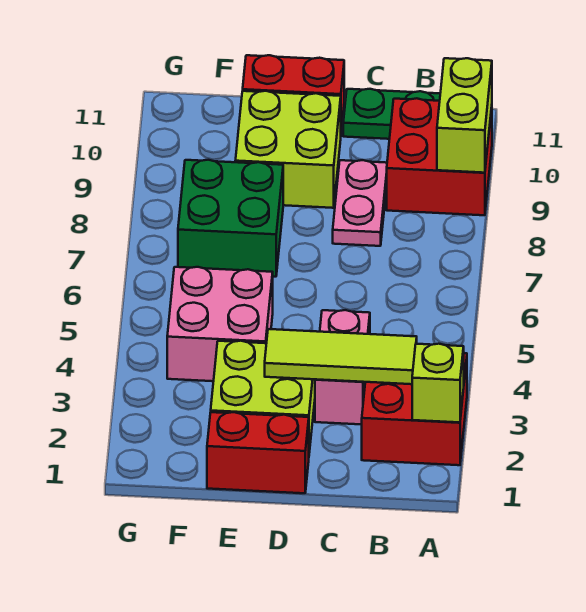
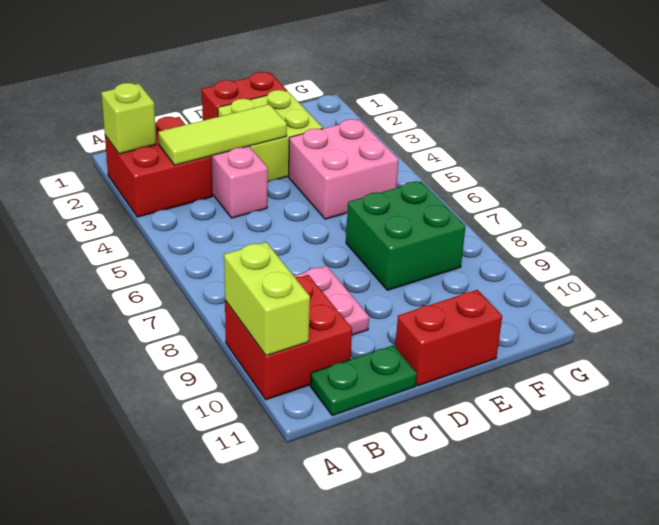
lime 2x2 brick [235,91,341,208] -> none

